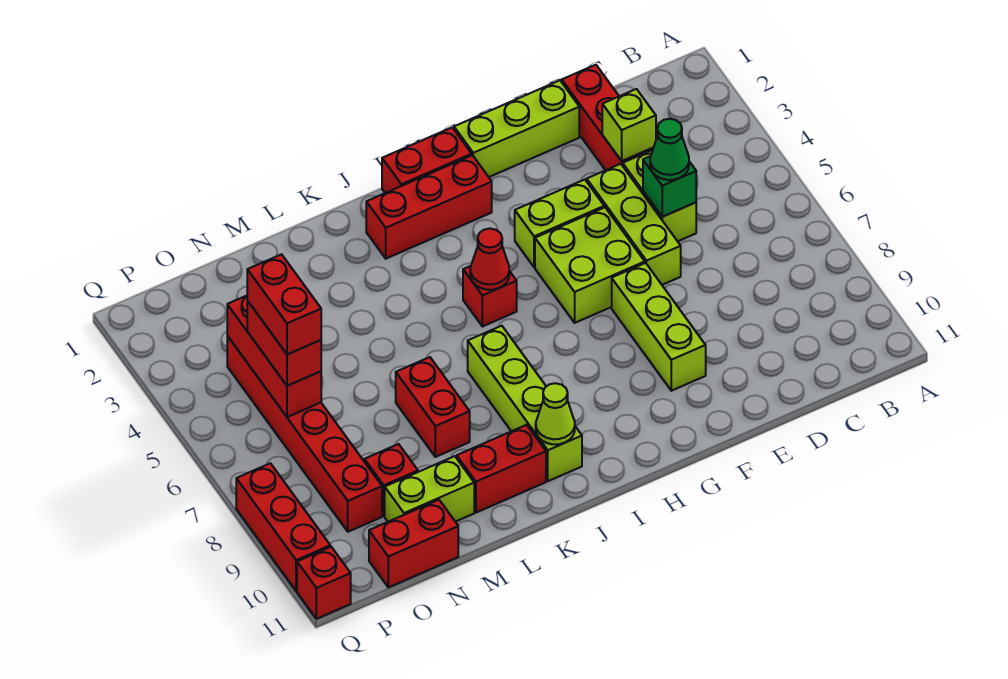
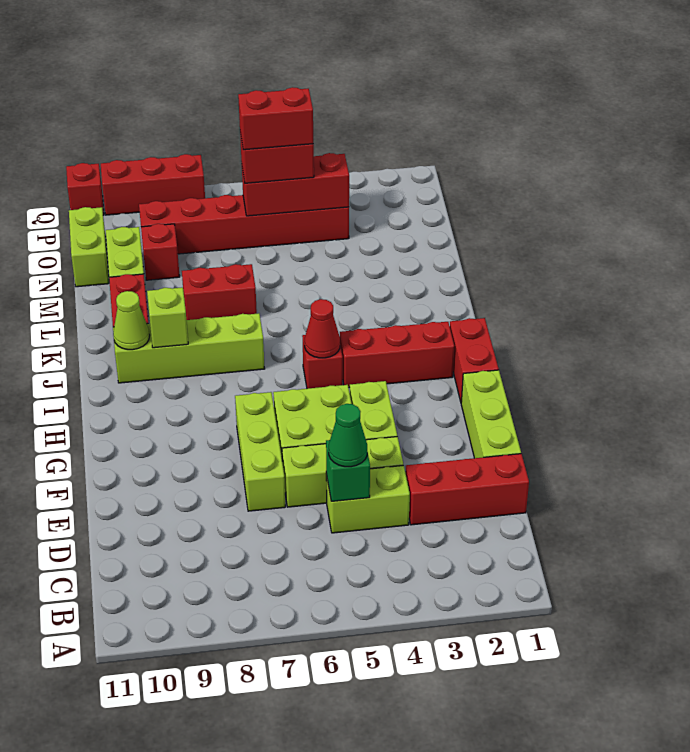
lime 1x1 brick [602,89,656,161] -> lime 1x1 brick moved to [147,287,188,348]
lime 1x3 brick [612,263,706,391] -> lime 1x3 brick turned to [235,392,285,511]
red 1x3 brick [366,155,492,259] -> red 1x3 brick turned to [340,322,454,388]
red 1x2 brick [369,500,458,587] -> lime 1x2 brick [69,207,109,287]

